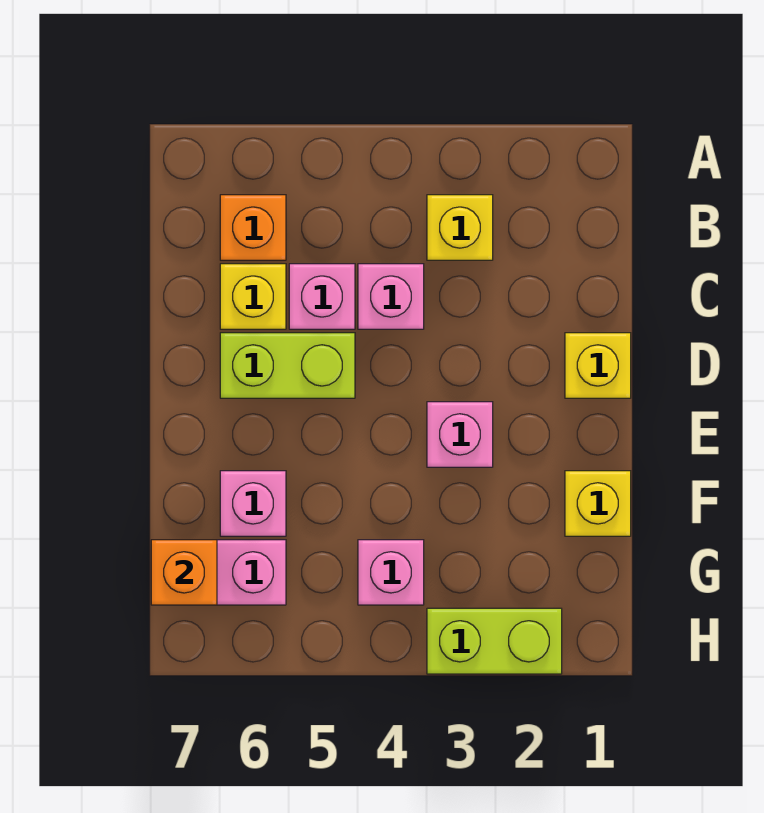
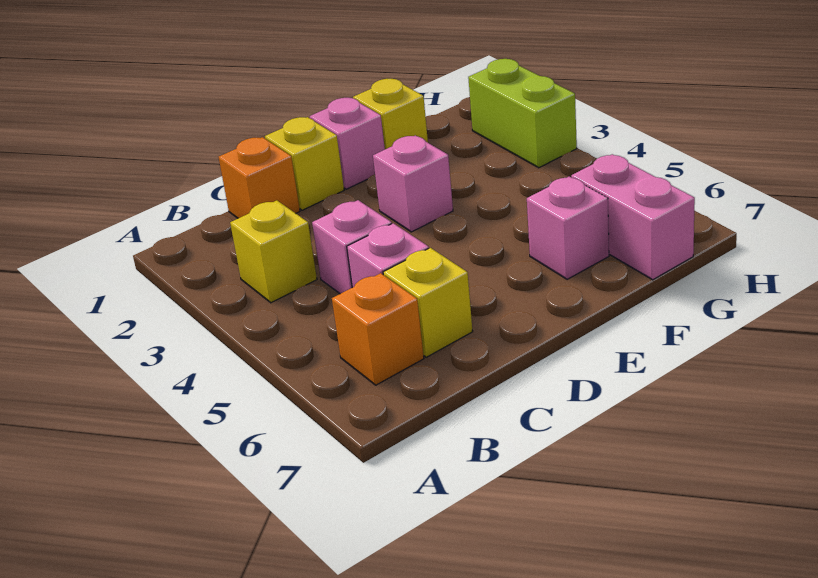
lime 1x2 brick [220,333,355,398] -> none
pink 1x1 brick [358,540,424,605] -> pink 1x1 brick moved to [310,98,385,189]
orange 1x1 brick [151,540,217,605] -> orange 1x1 brick moved to [219,137,300,218]

